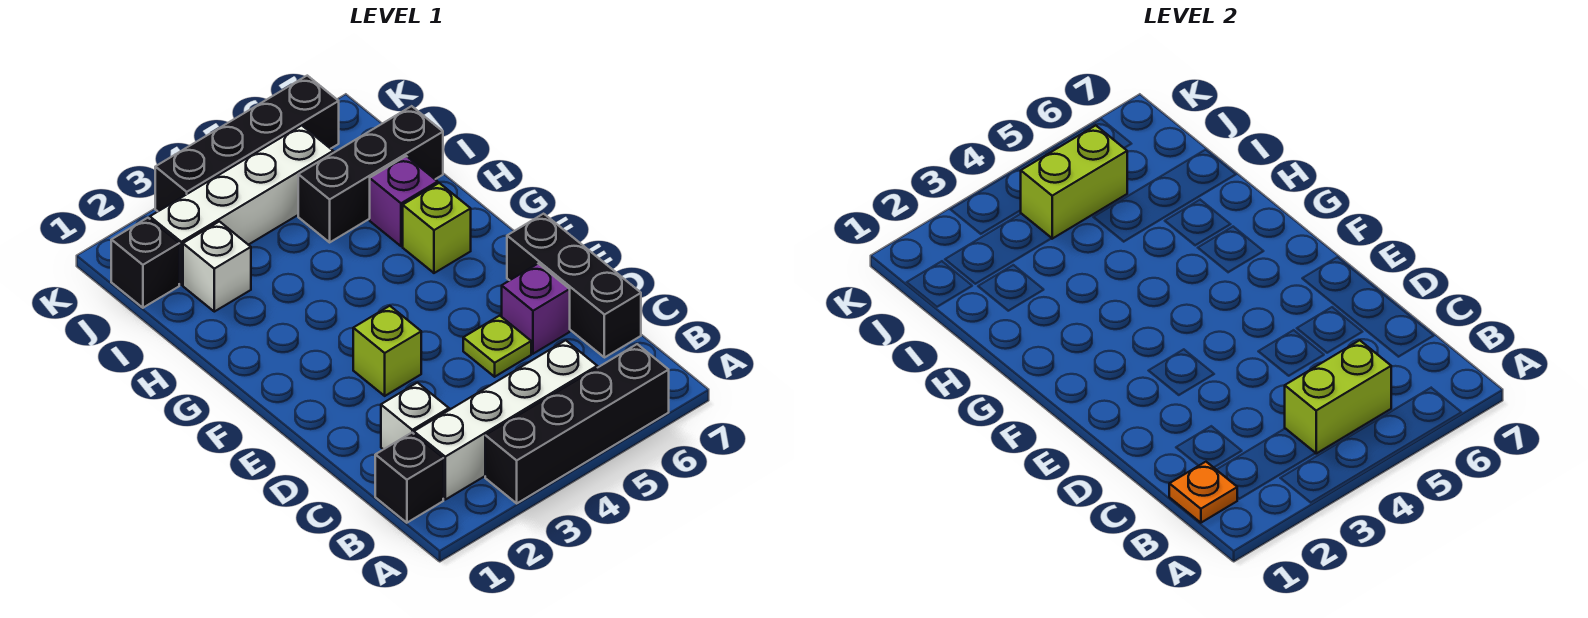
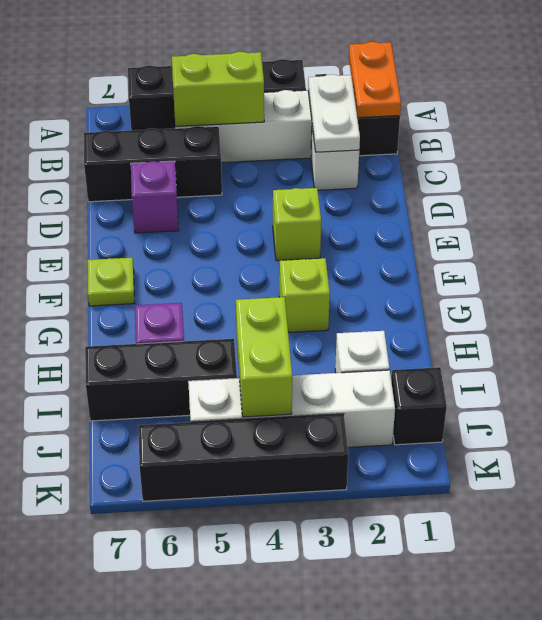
orange 1x1 plate [1169,462,1237,523] -> orange 1x2 plate [349,42,401,118]
none -> white 1x2 plate [308,75,360,152]
black 1x3 brick [507,214,641,358] -> black 1x3 brick turned to [84,126,222,202]
lime 1x1 plate [463,316,531,377] -> lime 1x1 plate moved to [87,258,134,306]
lime 1x1 brick [403,183,471,273] -> lime 1x1 brick moved to [279,258,330,332]
lime 1x2 brick [1021,125,1127,239] -> lime 1x2 brick turned to [236,297,292,417]

